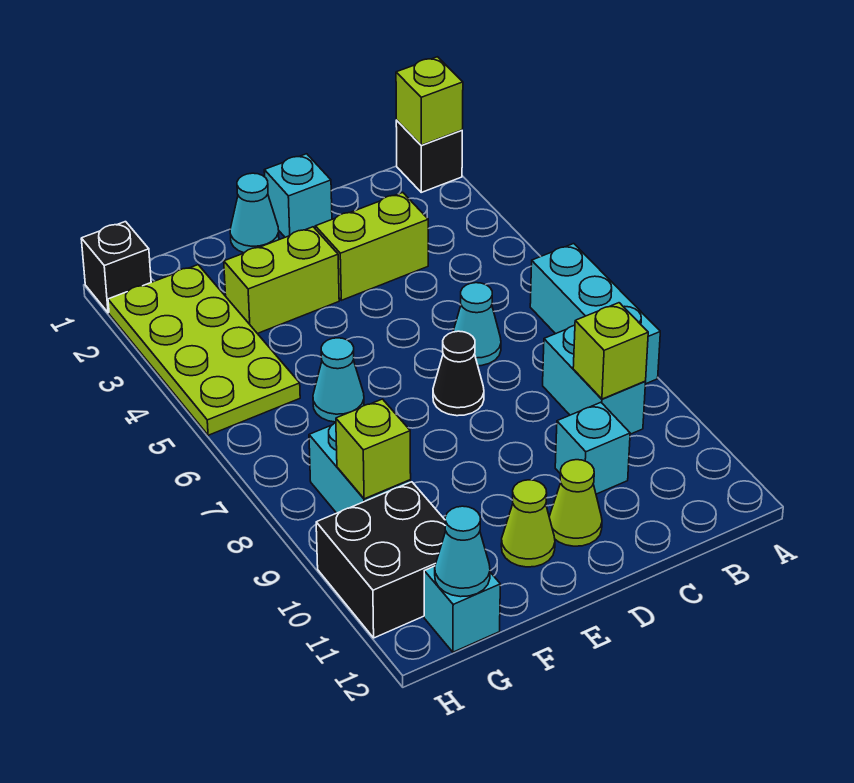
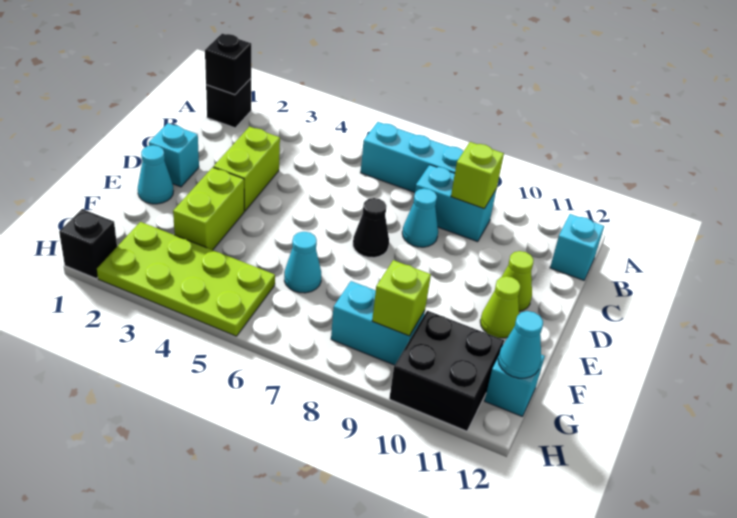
lime 1x1 brick [396,57,463,145] -> black 1x1 brick [205,34,251,95]
cyan 1x1 cone [453,283,501,366] -> cyan 1x1 cone moved to [402,188,438,247]
cyan 1x1 brick [555,403,630,494] -> cyan 1x1 brick moved to [550,214,604,280]

